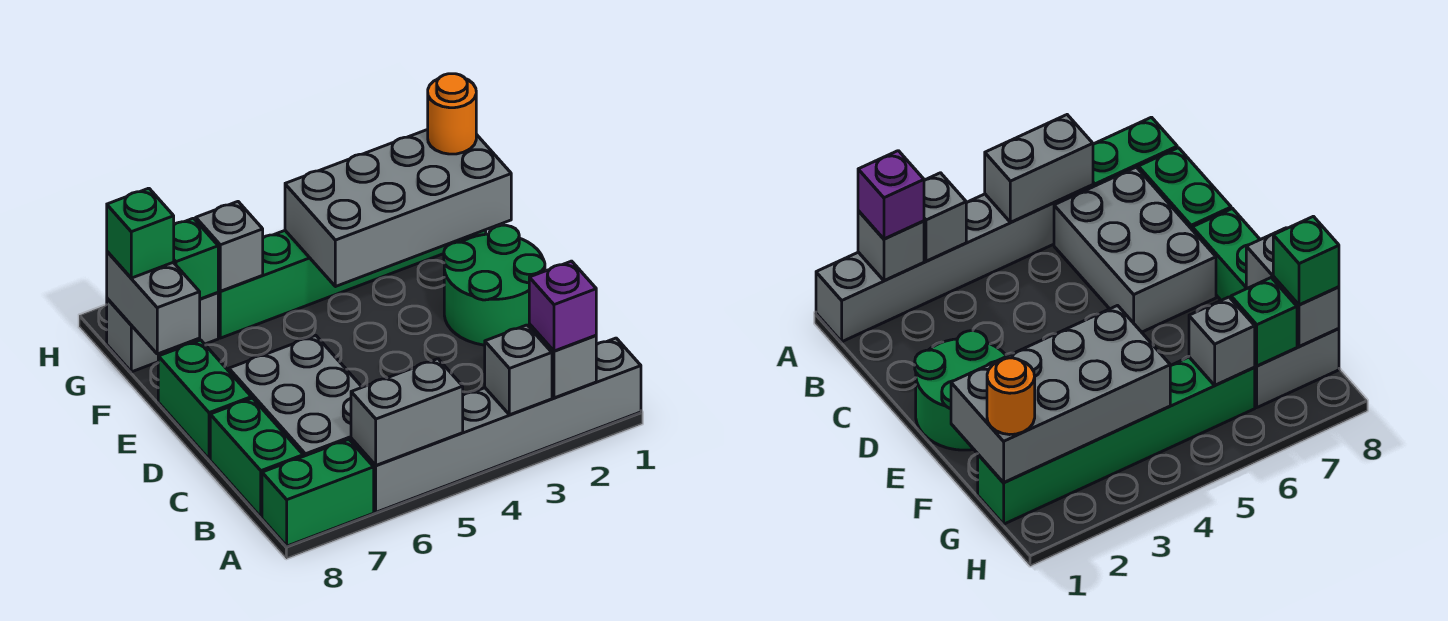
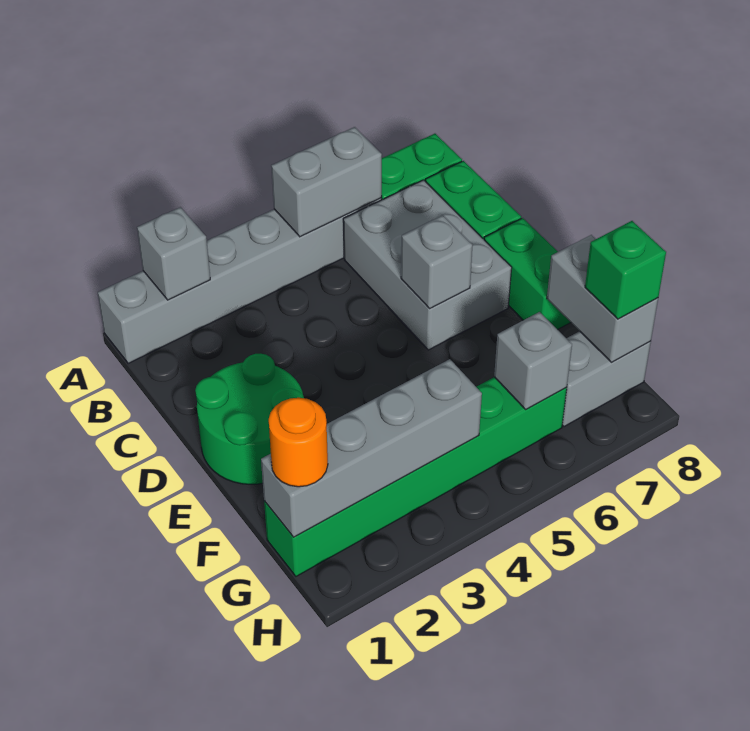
purple 1x1 brick [529,261,596,351] -> none
grey 1x1 brick [485,325,552,415] -> grey 1x1 brick moved to [401,215,472,309]
grey 2x4 brick [285,130,511,287] -> grey 1x4 brick [261,359,482,537]
green 1x1 brick [174,218,218,299] -> none

